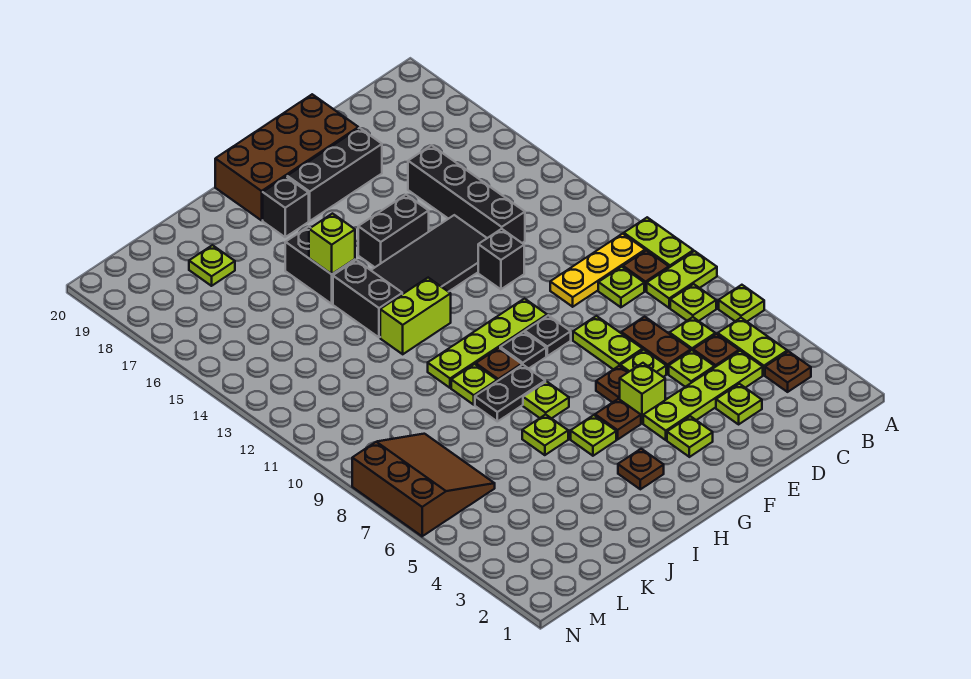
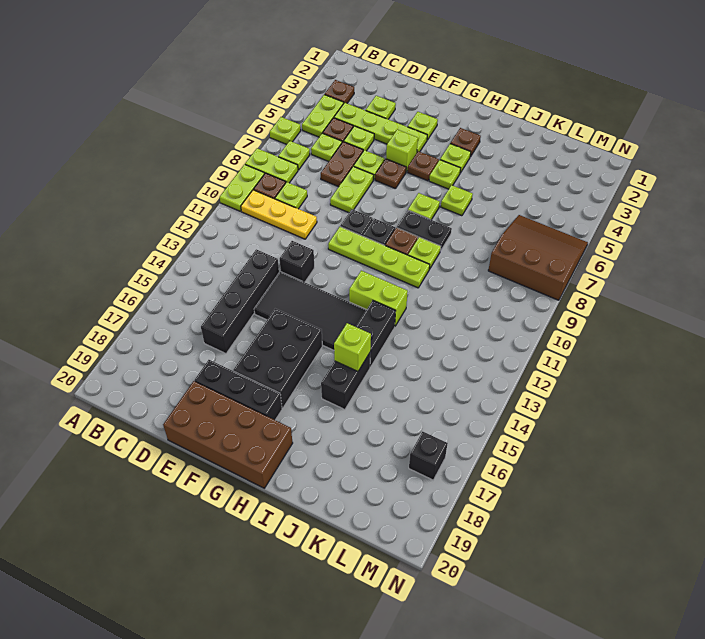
black 1x2 brick [358,195,429,267] -> black 2x3 brick [233,309,322,408]
black 1x1 brick [263,177,309,237] -> black 1x1 brick moved to [409,432,448,480]
lime 1x1 plate [189,245,235,286] -> lime 1x1 plate moved to [440,144,471,173]
brown 3x3 slope [352,434,495,536] -> brown 3x3 slope turned to [488,215,588,300]

